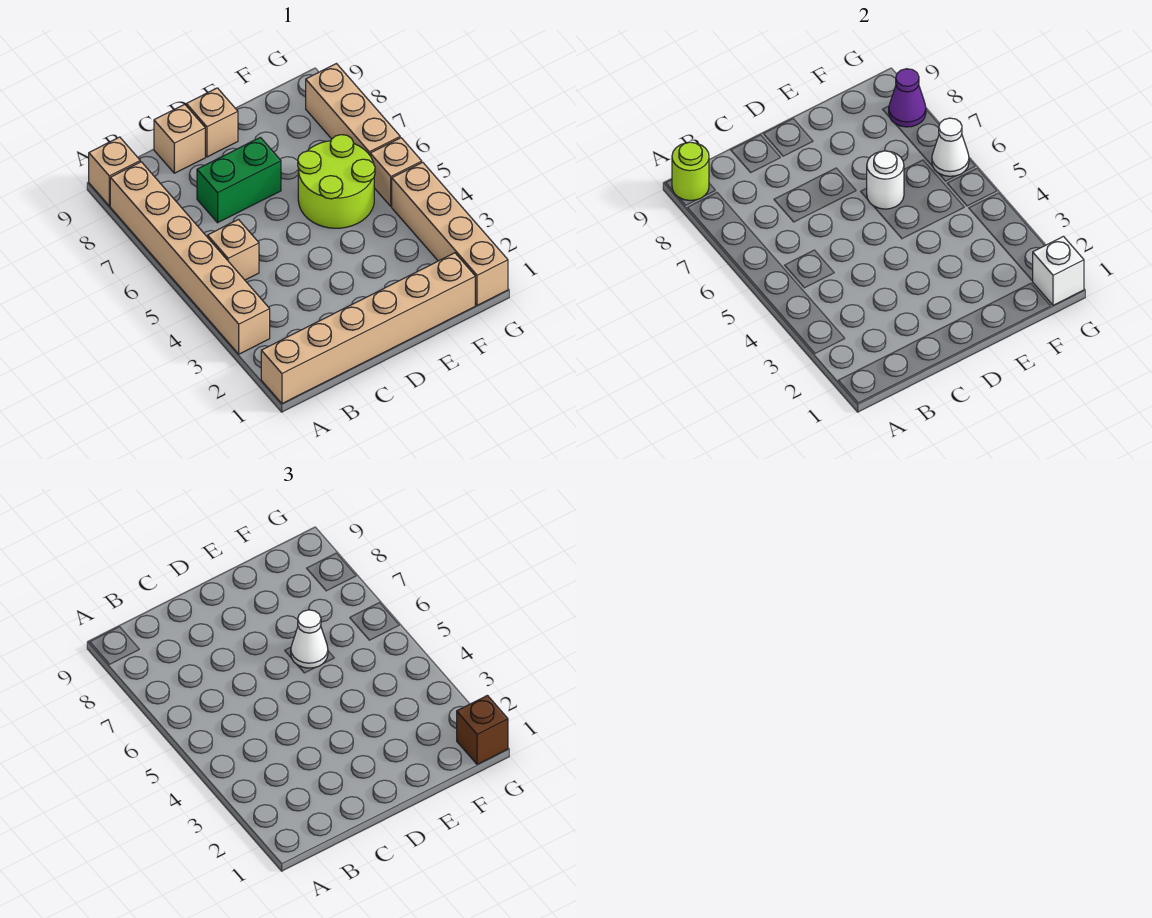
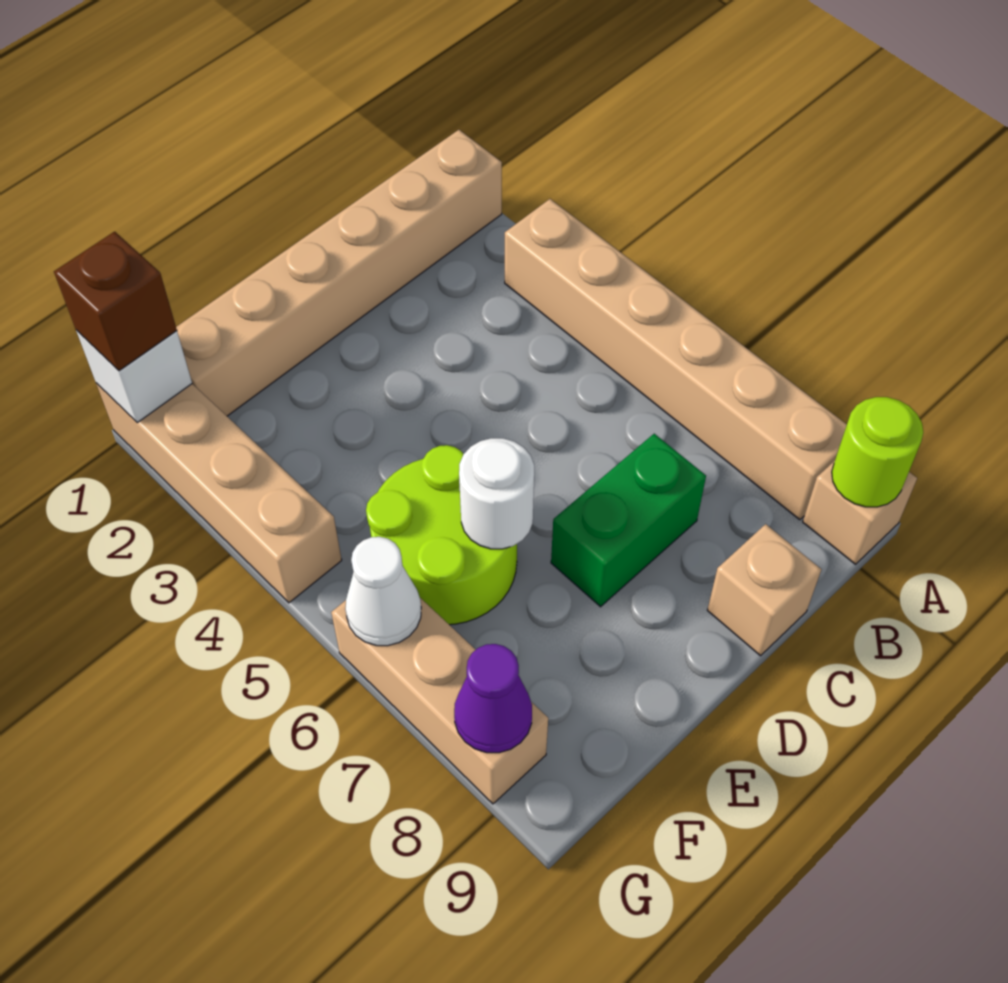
tan 1x1 brick [208,220,259,280] -> none
tan 1x1 brick [186,88,238,157] -> none
white 1x1 cone [291,610,328,668] -> none
tan 1x1 brick [370,138,422,206] -> none

